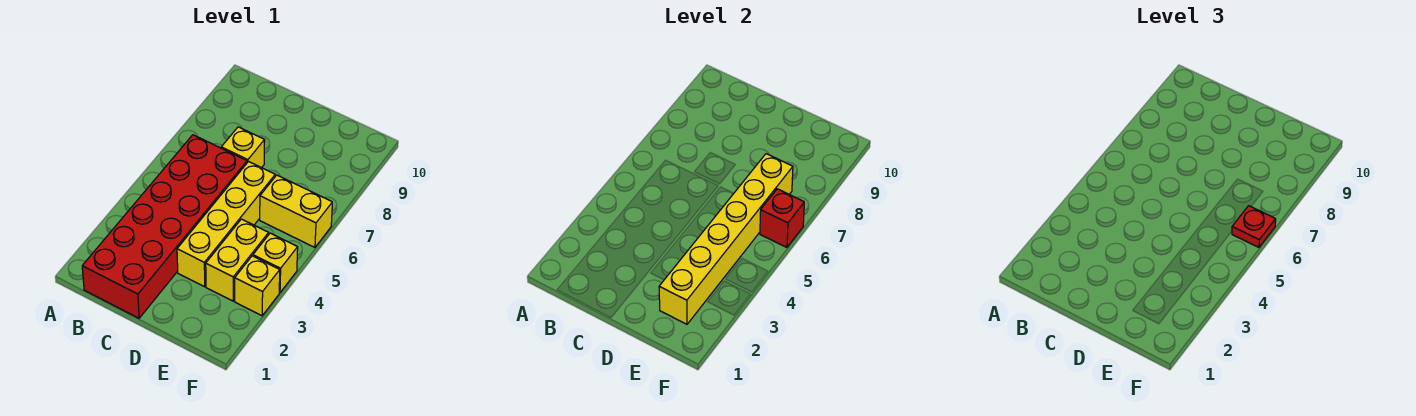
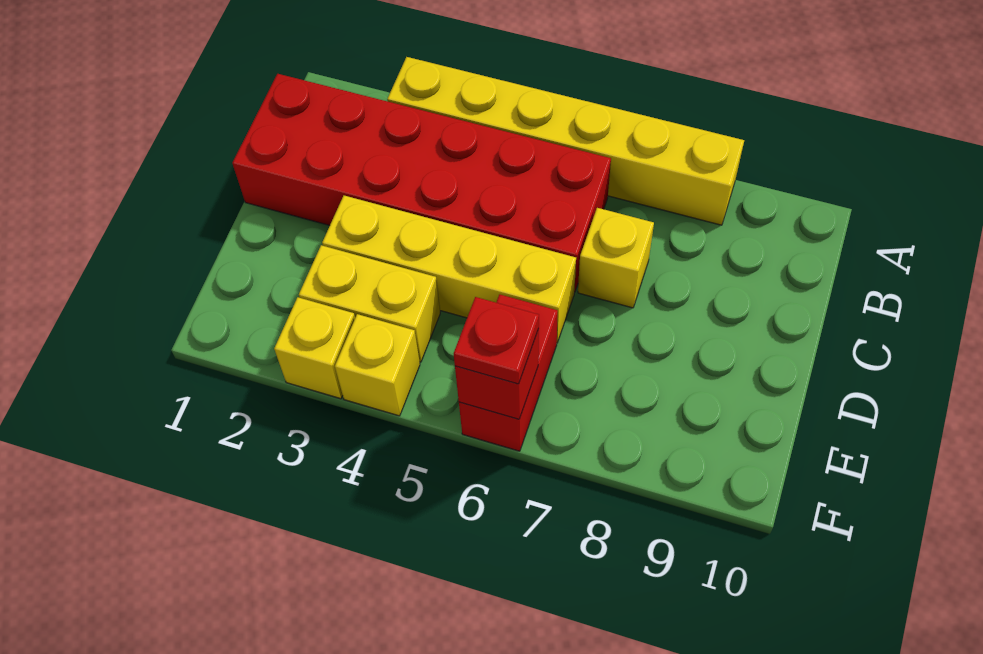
yellow 1x6 brick [659,154,793,324] -> yellow 1x6 brick moved to [387,57,744,225]
yellow 1x2 brick [260,175,332,247] -> red 1x2 brick [459,294,558,451]

